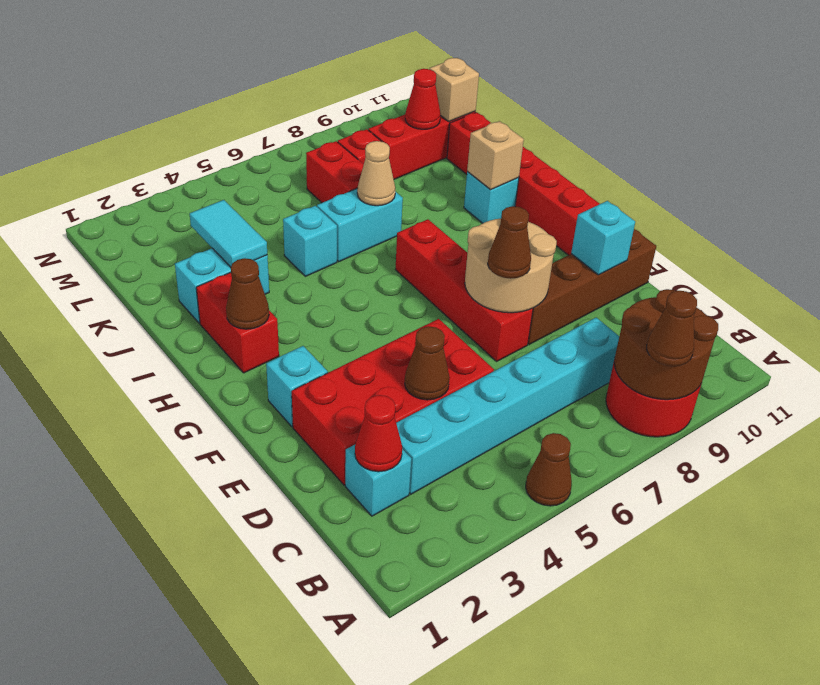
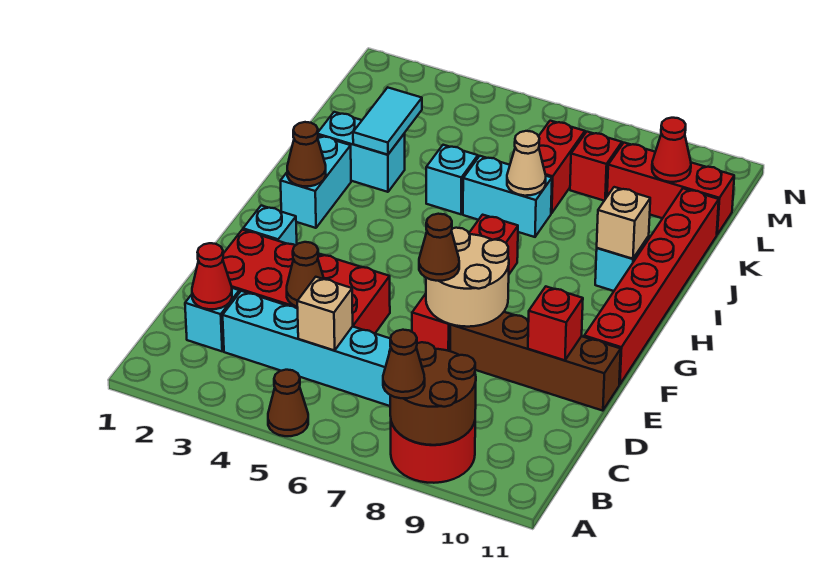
cyan 1x1 brick [571,201,635,275] -> red 1x1 brick [528,287,583,360]
red 1x2 brick [196,272,279,373] -> cyan 1x2 brick [281,135,351,228]
tan 1x1 brick [430,58,479,122] -> tan 1x1 brick moved to [297,277,353,350]

